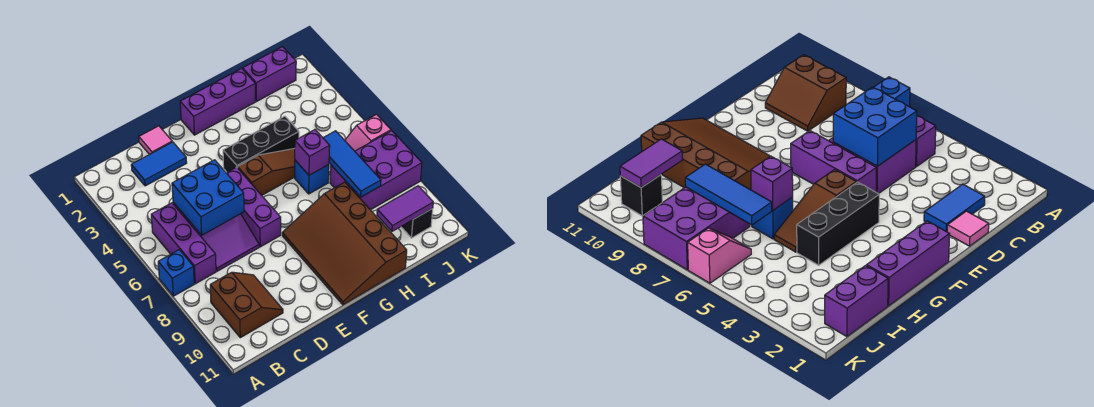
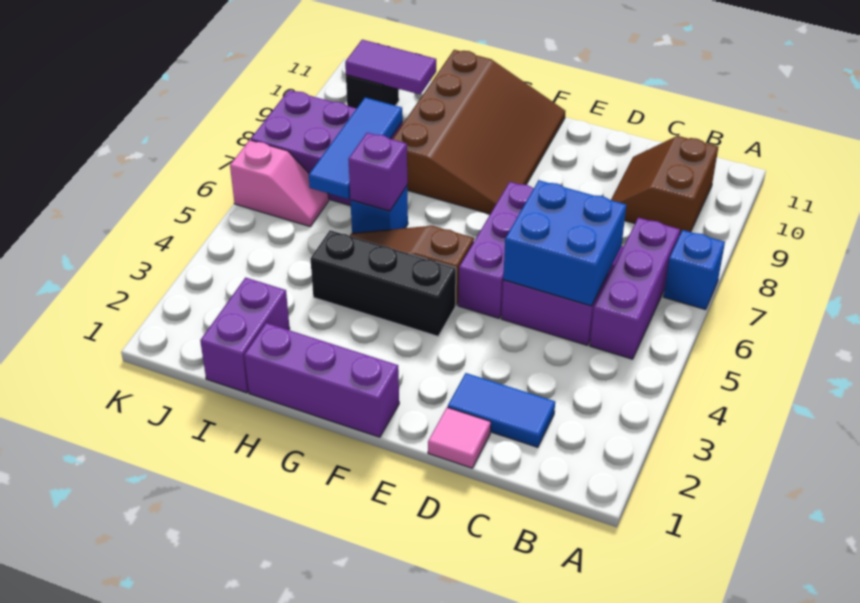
purple 1x2 brick [243,47,296,102] -> purple 1x2 brick turned to [200,278,290,393]

